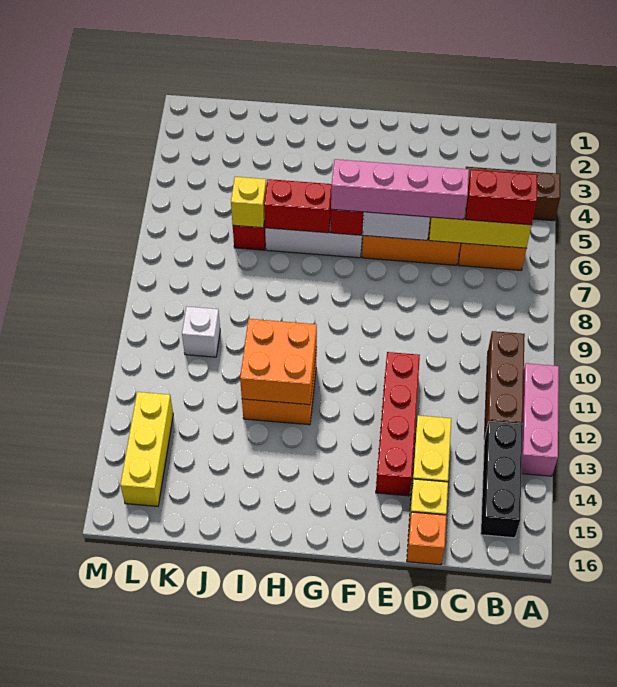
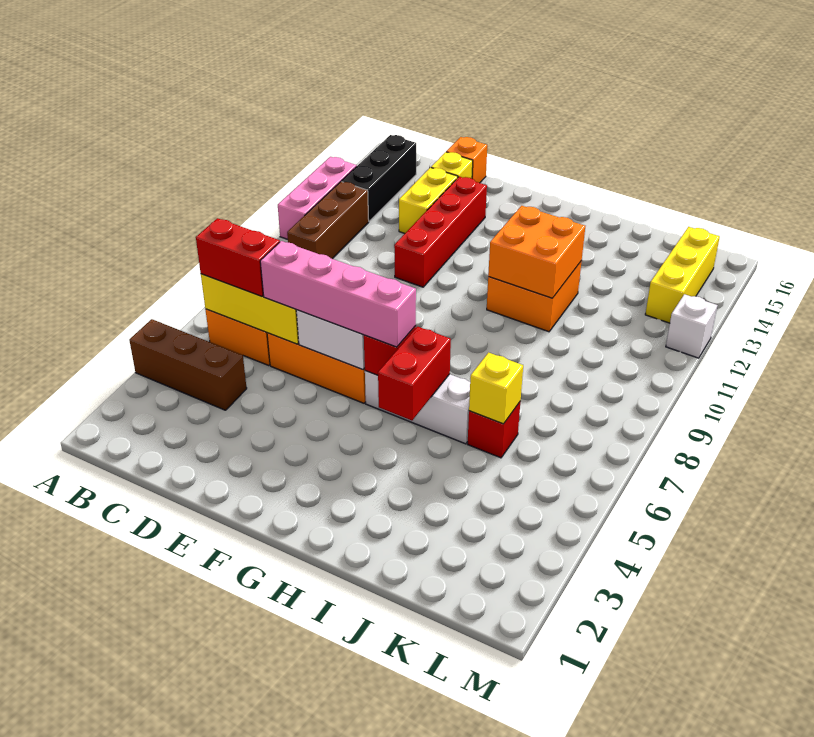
red 1x2 brick [264,179,332,233] -> red 1x2 brick turned to [378,327,451,420]
white 1x1 brick [182,307,220,357] -> white 1x1 brick moved to [666,294,717,358]

